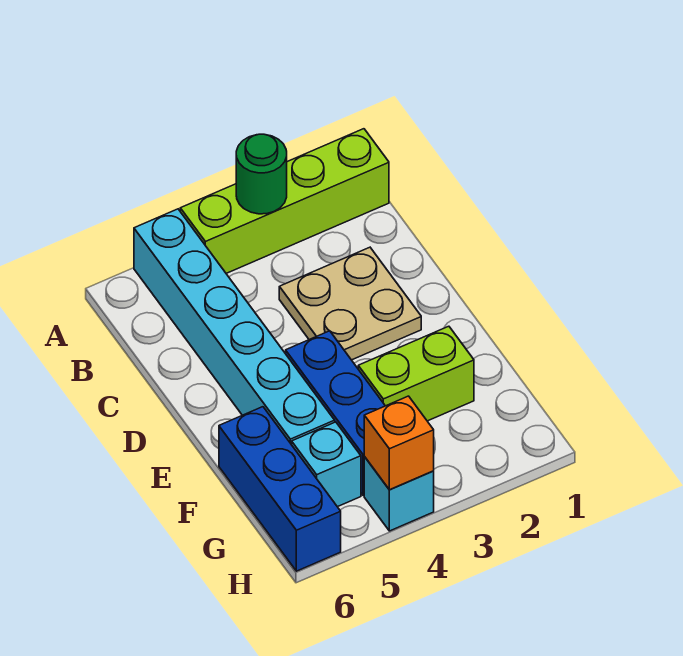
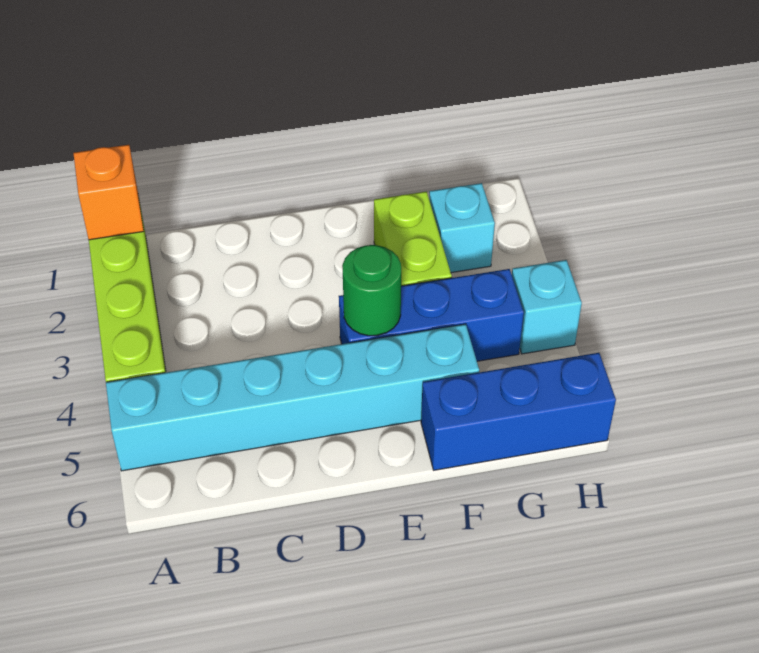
green 1x1 round brick [236,134,287,214] -> green 1x1 round brick moved to [342,245,401,336]
tan 2x2 plate [279,247,421,360] -> none
cyan 1x1 brick [292,422,361,507] -> cyan 1x1 brick moved to [429,183,495,273]
orange 1x1 brick [364,396,434,490] -> orange 1x1 brick moved to [73,145,144,240]

